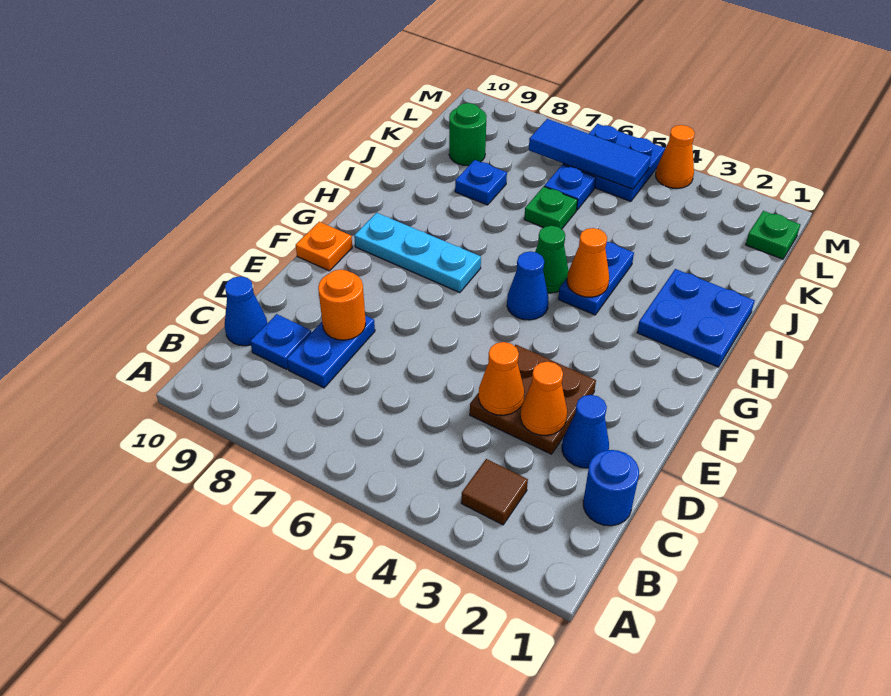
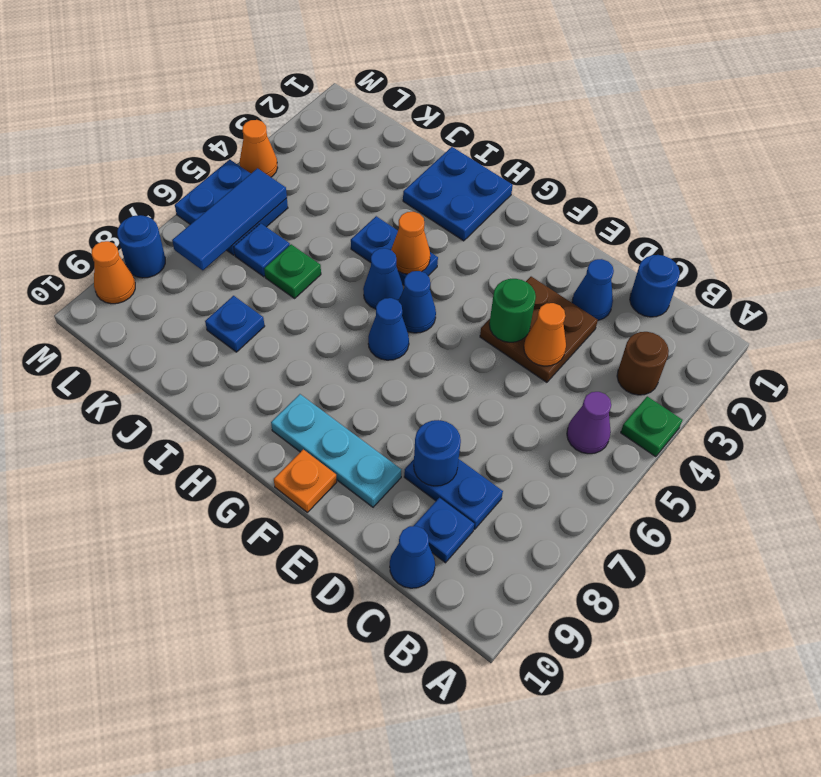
brown 1x1 tile [461,459,528,525] -> brown 1x1 round brick [617,332,669,395]
none -> purple 1x1 cone [567,392,611,454]
orange 1x1 cone [520,362,567,435] -> orange 1x1 cone moved to [92,241,135,304]
orange 1x1 round brick [318,269,366,340] -> blue 1x1 round brick [414,420,461,486]
none -> blue 1x1 cone [368,298,409,360]
cyan 1x3 plate [354,213,481,293] -> cyan 1x3 plate turned to [271,394,401,507]
green 1x1 cone [535,226,569,293] -> blue 1x1 cone [363,248,403,309]
green 1x1 round brick [449,103,486,166] -> green 1x1 round brick moved to [489,279,536,342]
green 1x1 plate [746,211,800,259] -> green 1x1 plate moved to [621,396,682,457]
none -> blue 1x1 round brick [117,215,165,278]

